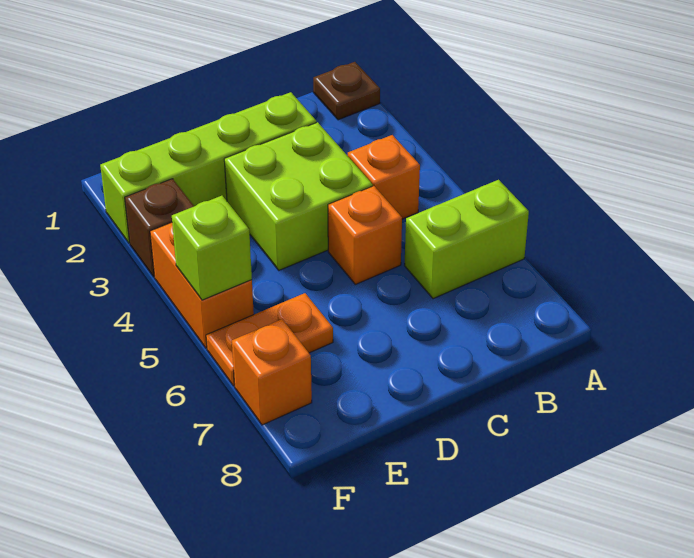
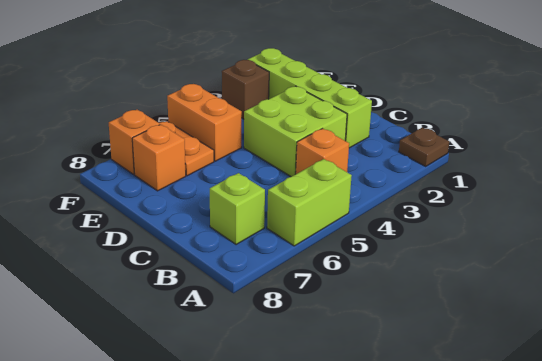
lime 1x2 brick [405,180,529,299] -> lime 1x2 brick turned to [267,159,352,246]
orange 1x1 brick [328,186,402,284] -> orange 1x1 brick moved to [132,124,186,191]
orange 1x2 brick [150,222,254,348] -> orange 1x2 brick turned to [167,84,242,161]
lime 1x1 brick [172,196,252,300] -> lime 1x1 brick moved to [210,173,265,245]

